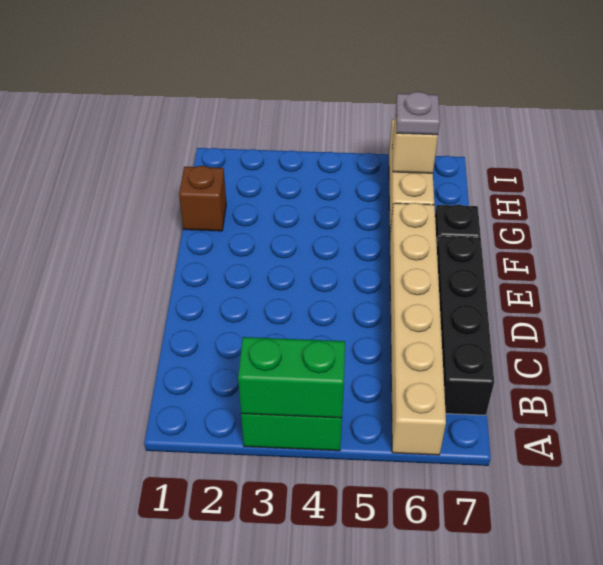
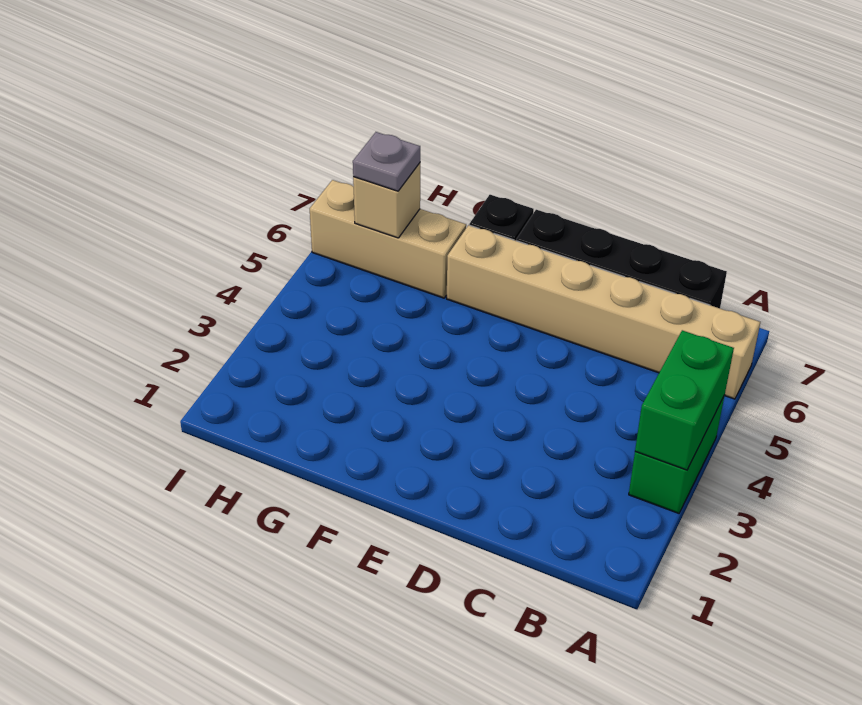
brown 1x1 brick [179,166,226,231] -> none

